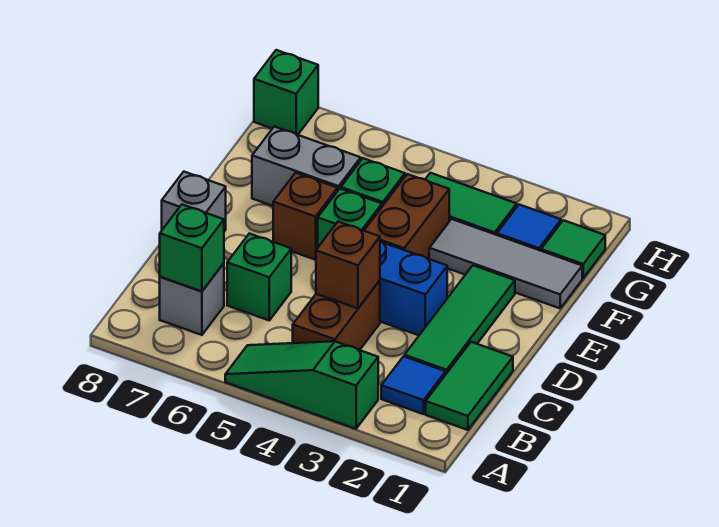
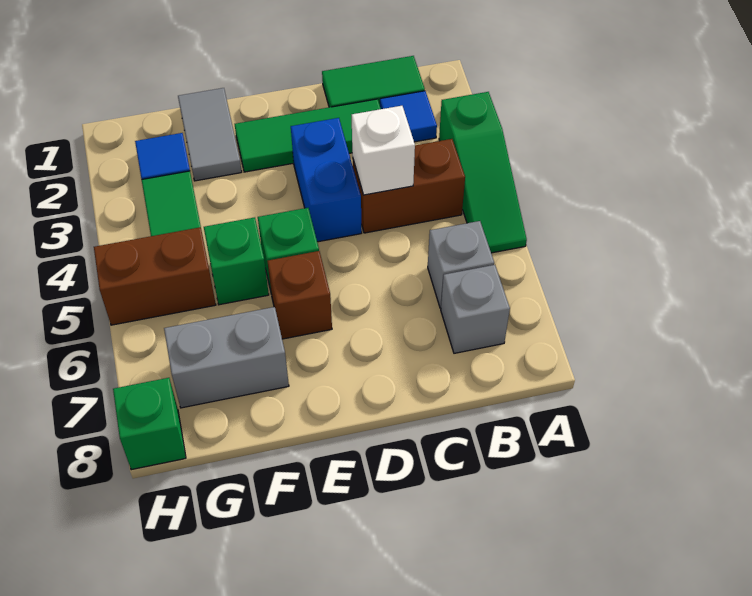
green 1x1 brick [160,205,224,291] -> none
brown 1x1 brick [316,222,380,308] -> white 1x1 brick [352,106,415,195]
green 1x1 brick [227,234,291,320] -> none
grey 1x1 brick [162,172,226,231] -> grey 1x1 brick moved to [428,221,494,308]
brown 1x2 brick [364,174,449,259] -> brown 1x2 brick moved to [94,227,216,325]
grey 1x3 tile [429,219,582,308] -> grey 1x2 tile [178,88,242,181]
grey 1x2 brick [252,127,361,206] -> grey 1x2 brick turned to [164,307,289,408]
green 1x1 tile [541,220,605,278] -> none

